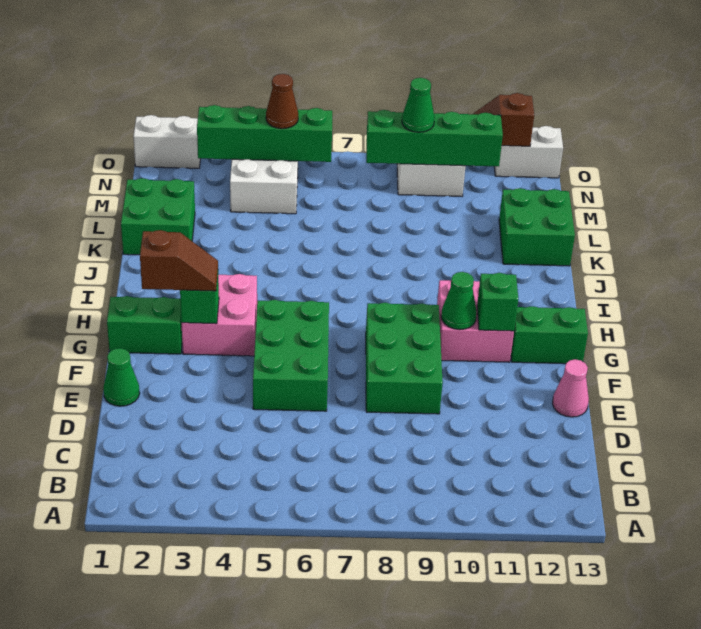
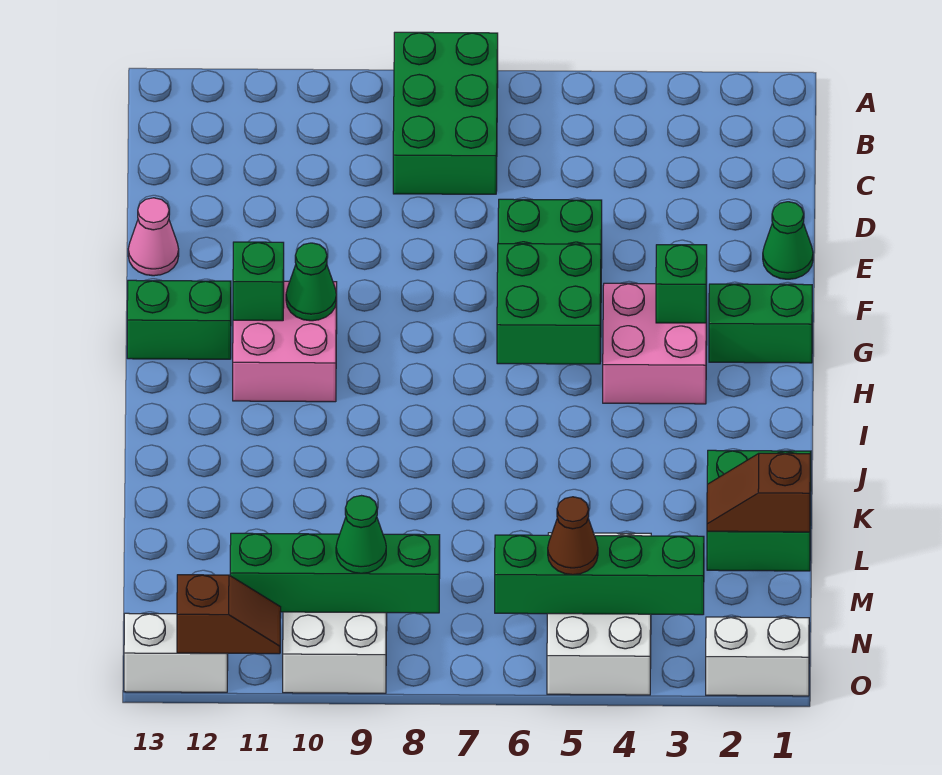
green 2x3 brick [366,303,443,414] -> green 2x3 brick moved to [393,32,498,194]
brown 1x2 slope [140,230,218,291] -> brown 1x2 slope moved to [707,453,810,532]
green 2x2 brick [499,188,575,266] -> green 2x2 brick moved to [497,244,601,364]

